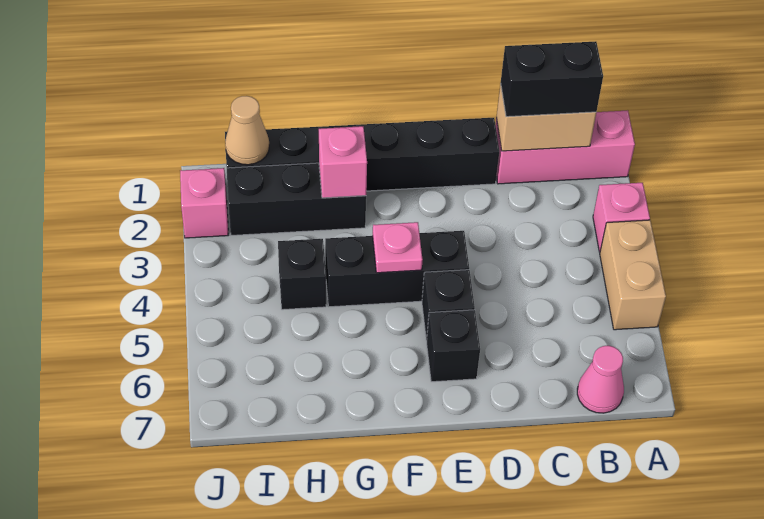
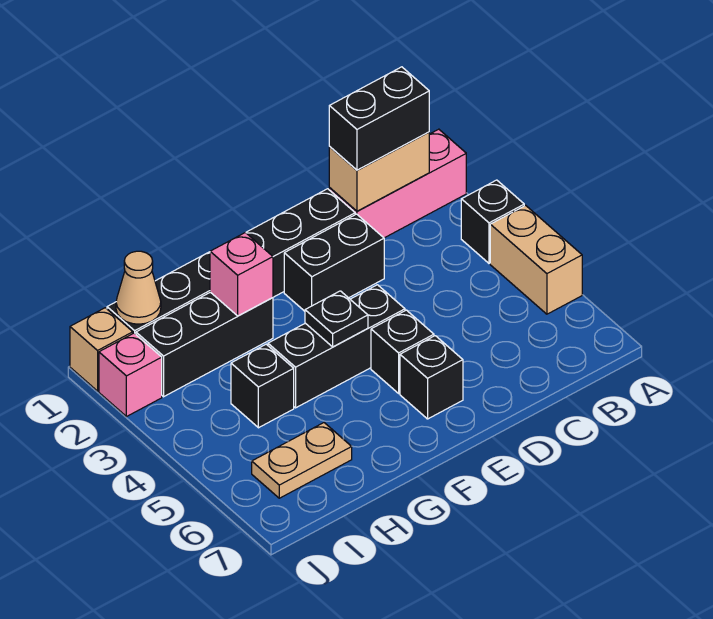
pink 1x1 brick [593,183,650,252] -> black 1x1 brick [461,180,524,263]
pink 1x1 cone [577,346,624,413] -> none
none -> black 1x2 brick [284,214,384,311]
pink 1x1 plate [373,222,422,273] -> black 1x1 plate [305,291,368,347]
none -> tan 1x2 plate [252,423,352,498]
none -> tan 1x1 brick [70,308,133,391]

